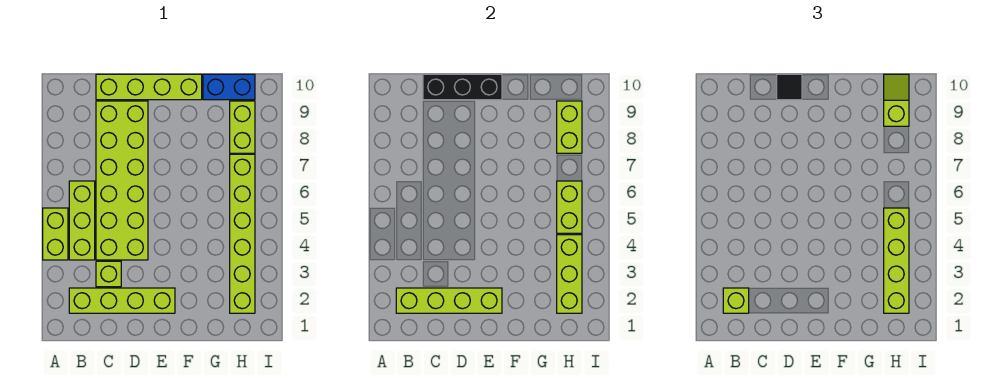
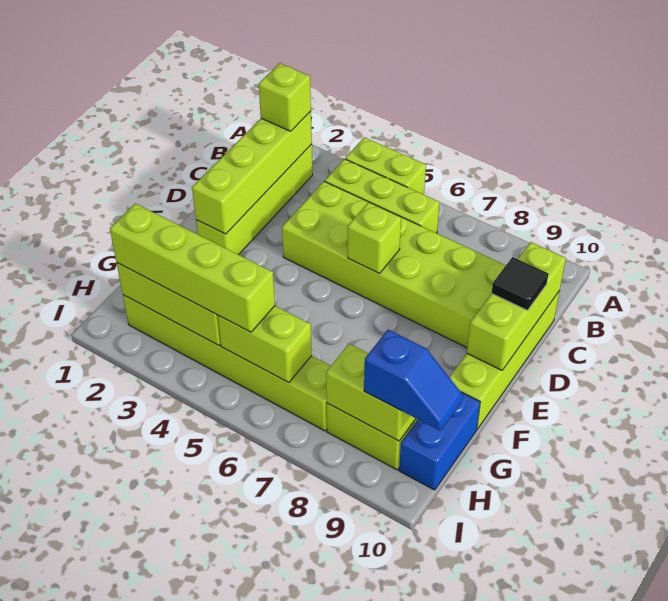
lime 1x1 brick [96,261,121,287] -> lime 1x1 brick moved to [348,202,401,274]
black 1x3 brick [423,74,502,100] -> lime 1x3 brick [467,242,566,370]
lime 1x2 slope [884,74,909,126] -> blue 1x2 slope [364,330,463,431]

